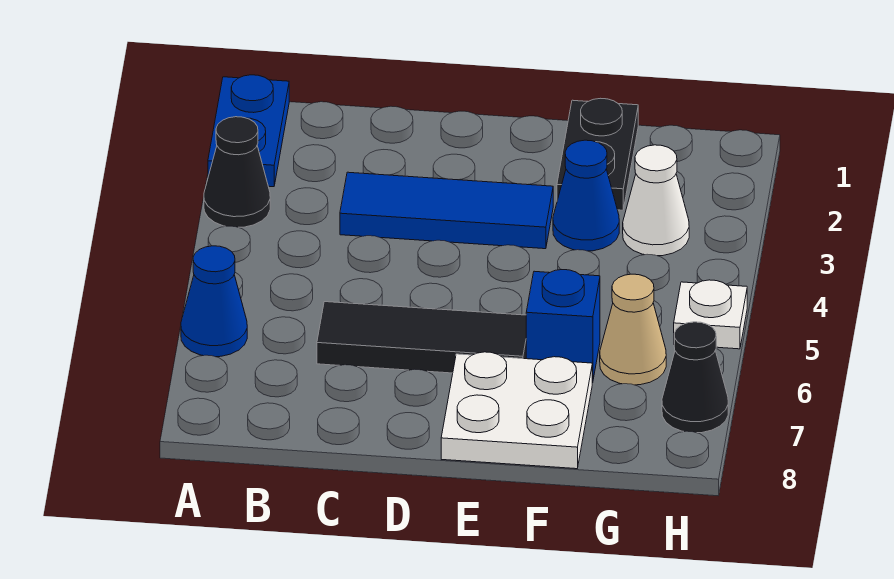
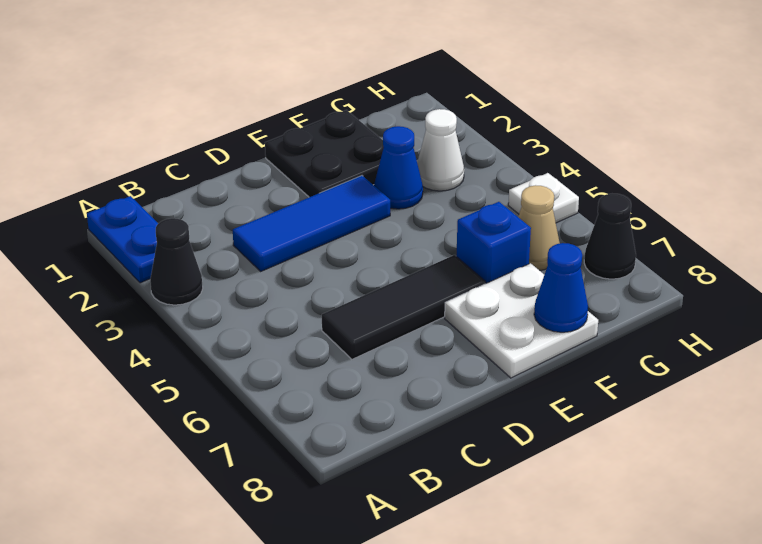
blue 1x1 cone [181,246,247,357] -> blue 1x1 cone moved to [534,243,588,332]
black 1x2 plate [557,98,638,210] -> black 2x2 plate [265,110,384,197]

